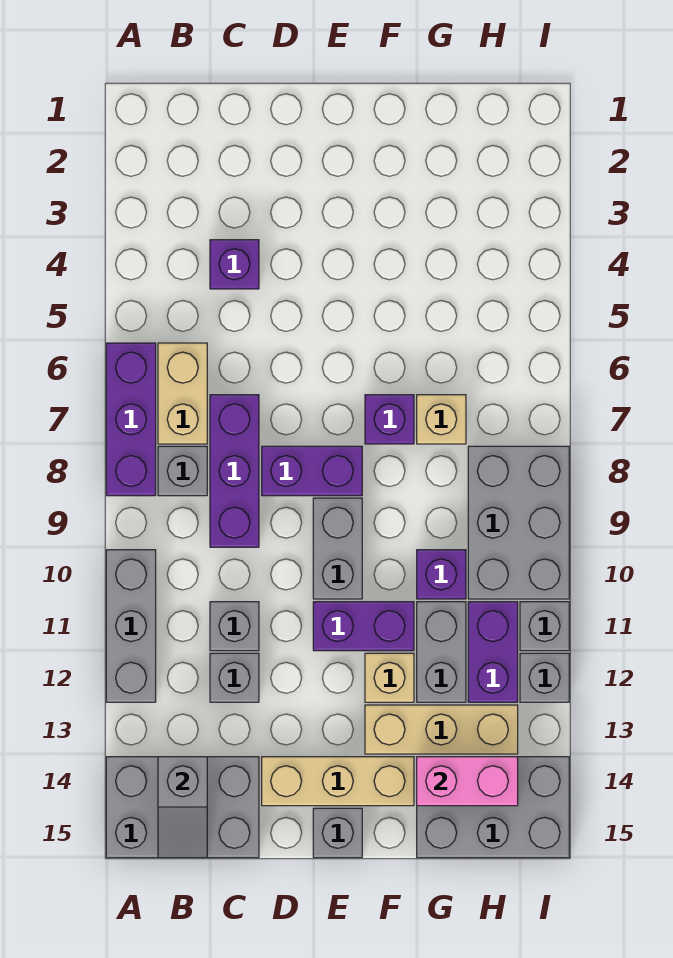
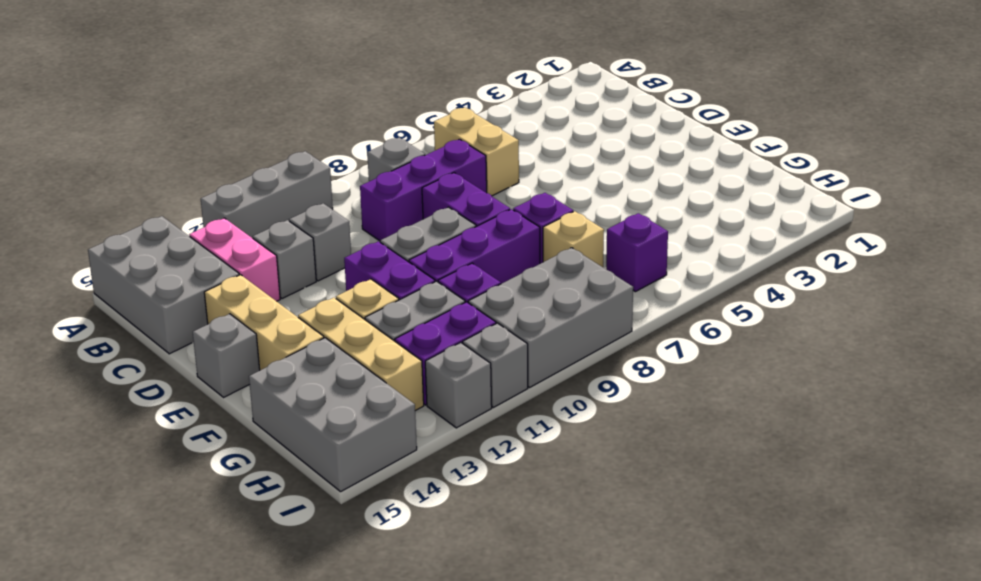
purple 1x3 brick [106,343,156,496] -> purple 1x3 brick moved to [409,209,540,284]
tan 1x2 brick [158,343,207,444] -> tan 1x2 brick turned to [434,107,519,196]
grey 1x2 slope [158,757,207,858] -> none
purple 1x1 brick [210,240,259,289] -> purple 1x1 brick moved to [606,213,668,292]
pink 1x2 brick [417,757,518,806] -> pink 1x2 brick moved to [189,218,280,301]

